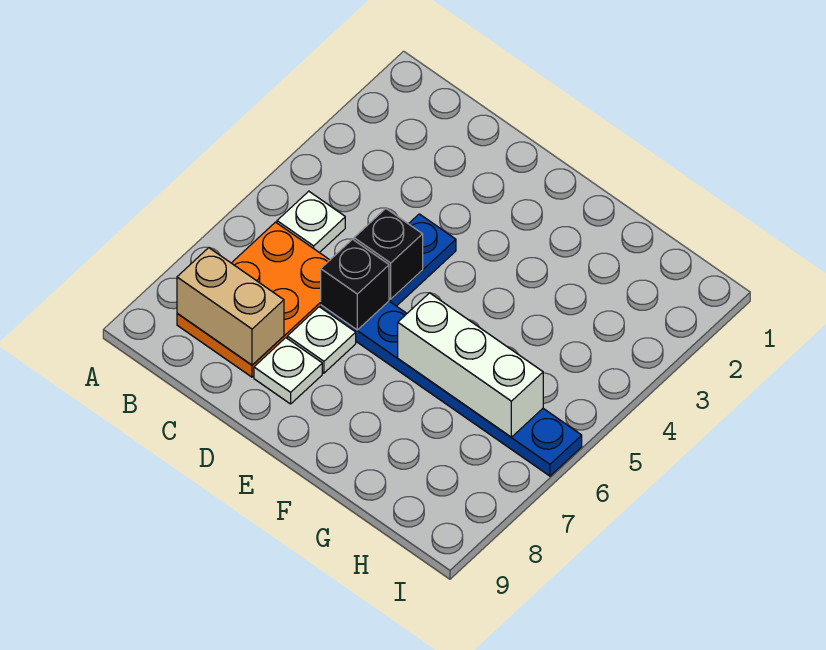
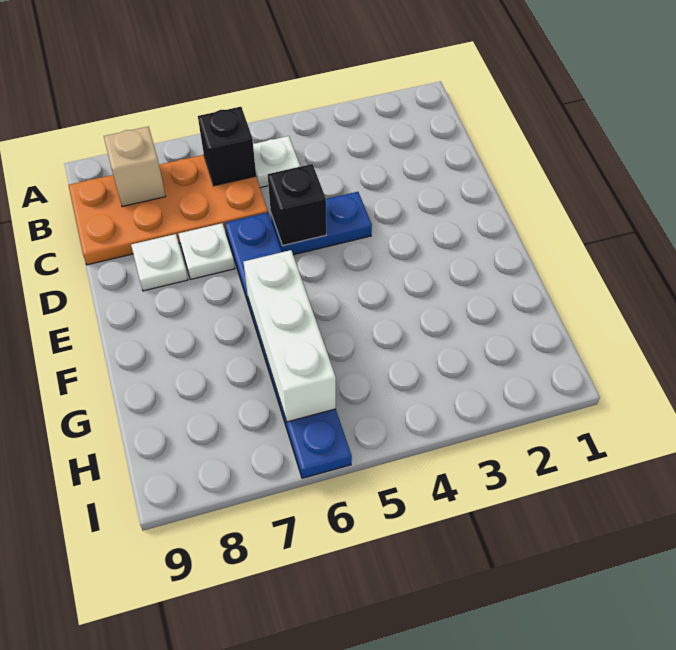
orange 2x3 plate [177,222,330,377] -> orange 2x4 plate [68,155,268,265]
tan 1x2 brick [177,248,284,365] -> tan 1x1 brick [104,127,166,207]
black 1x1 brick [321,239,389,330] -> black 1x1 brick moved to [198,107,256,186]

